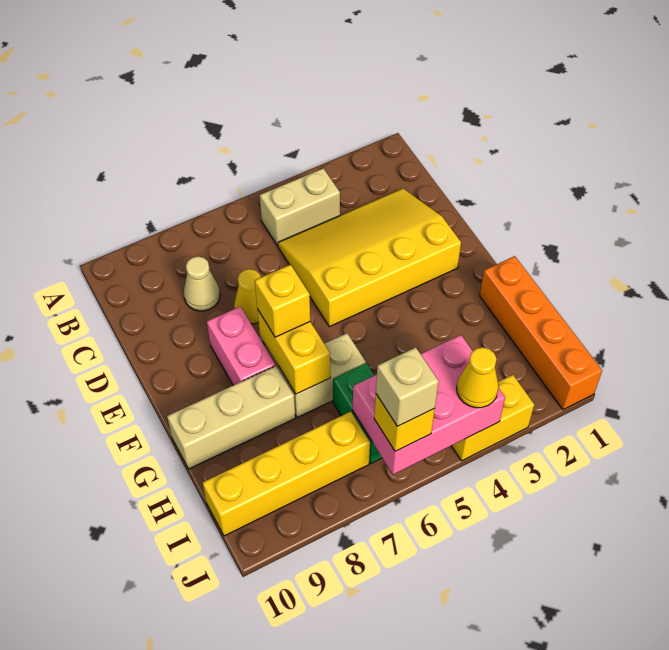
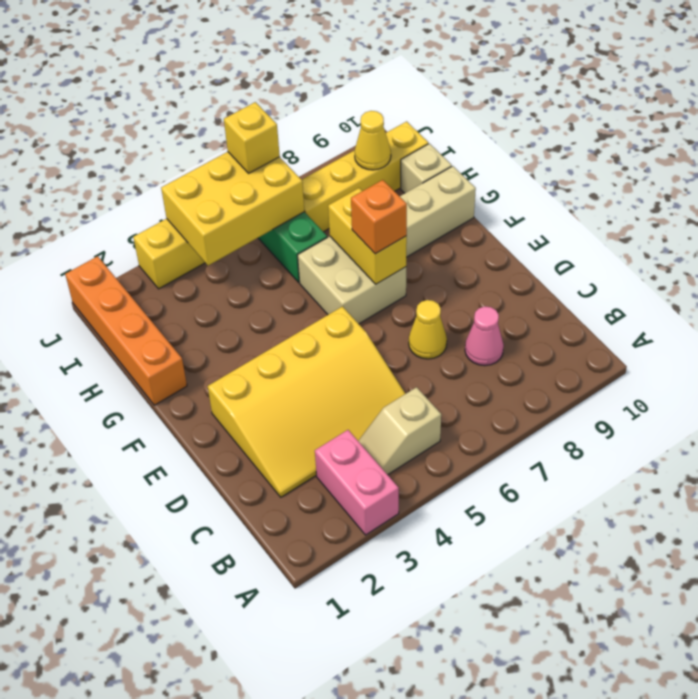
tan 1x2 brick [260,169,340,246] -> tan 1x2 slope [359,387,441,475]
tan 1x1 cone [184,256,220,311] -> pink 1x1 cone [465,306,504,366]
pink 1x2 brick [207,307,275,385] -> pink 1x2 brick moved to [315,430,399,535]
yellow 1x1 brick [255,265,310,337] -> orange 1x1 brick [351,180,407,254]
tan 1x2 brick [278,333,366,418] -> tan 2x2 brick [298,236,406,324]
pink 2x3 brick [353,335,505,475] -> yellow 2x3 brick [161,152,304,266]
yellow 1x1 cone [457,347,498,408] -> yellow 1x1 cone moved to [355,111,391,170]
tan 1x1 brick [376,347,439,426] -> tan 1x1 brick moved to [401,144,452,193]

